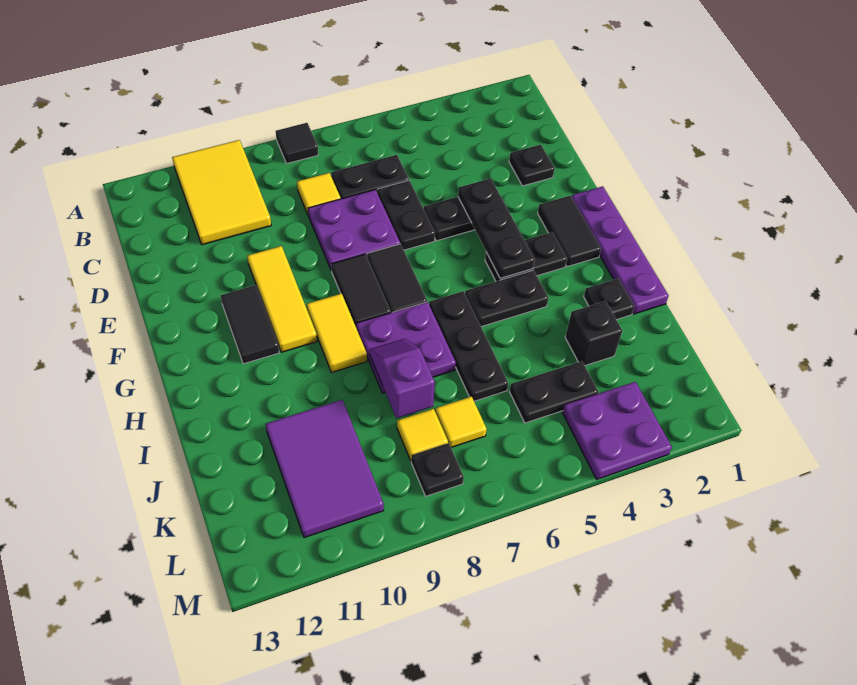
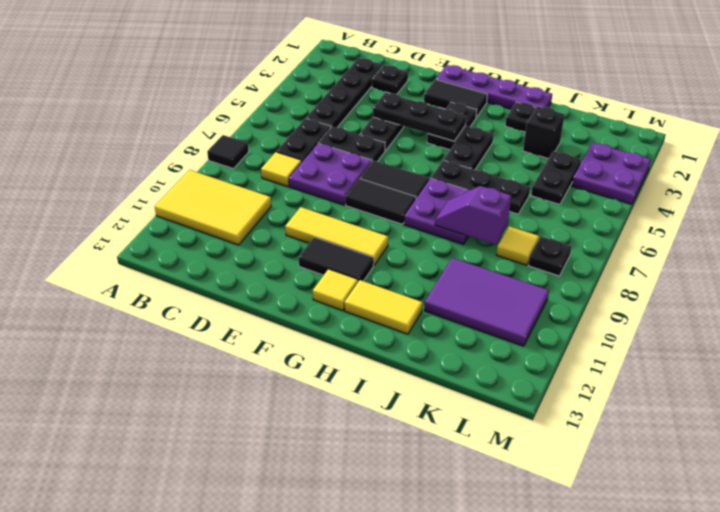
none -> black 1x4 plate [306,58,382,128]
yellow 1x2 tile [307,294,367,372] -> yellow 1x2 tile moved to [344,280,423,334]
yellow 1x1 tile [435,397,487,447] -> yellow 1x1 tile moved to [313,269,358,311]

